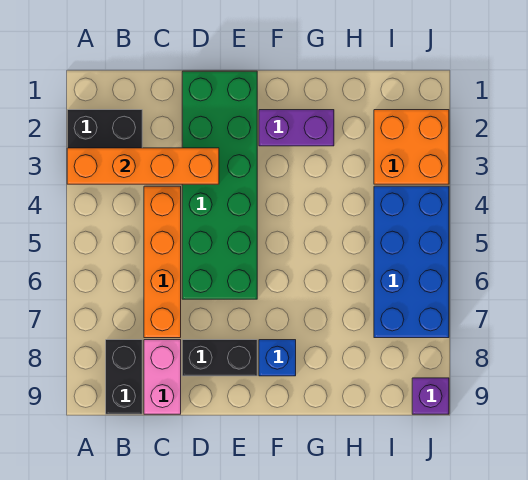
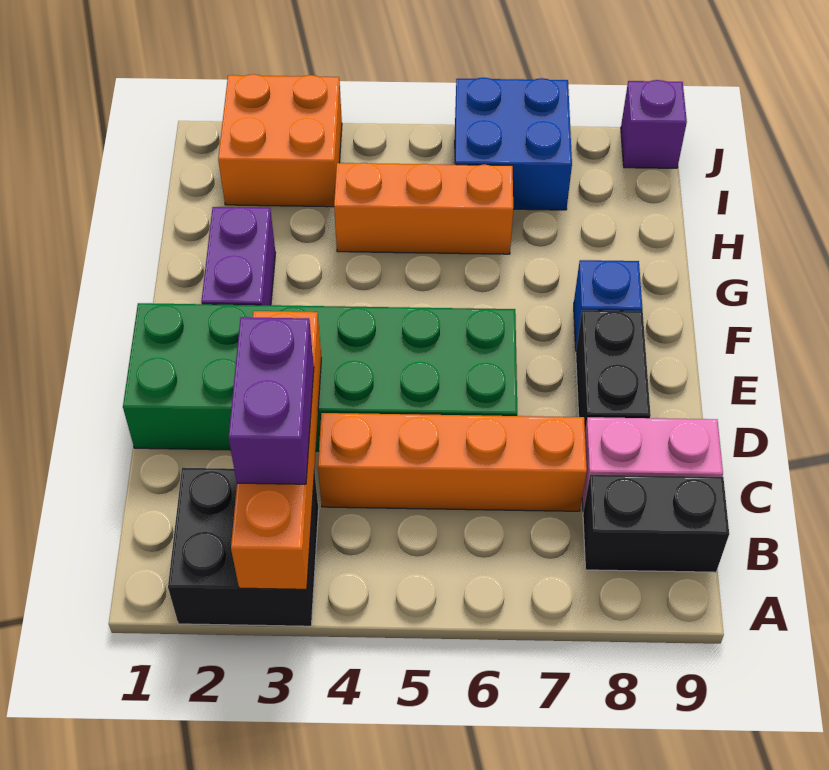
none -> purple 1x2 brick [229,317,314,484]
none -> orange 1x3 brick [334,163,513,254]
blue 2x4 brick [374,186,449,338] -> blue 2x2 brick [455,78,572,210]

